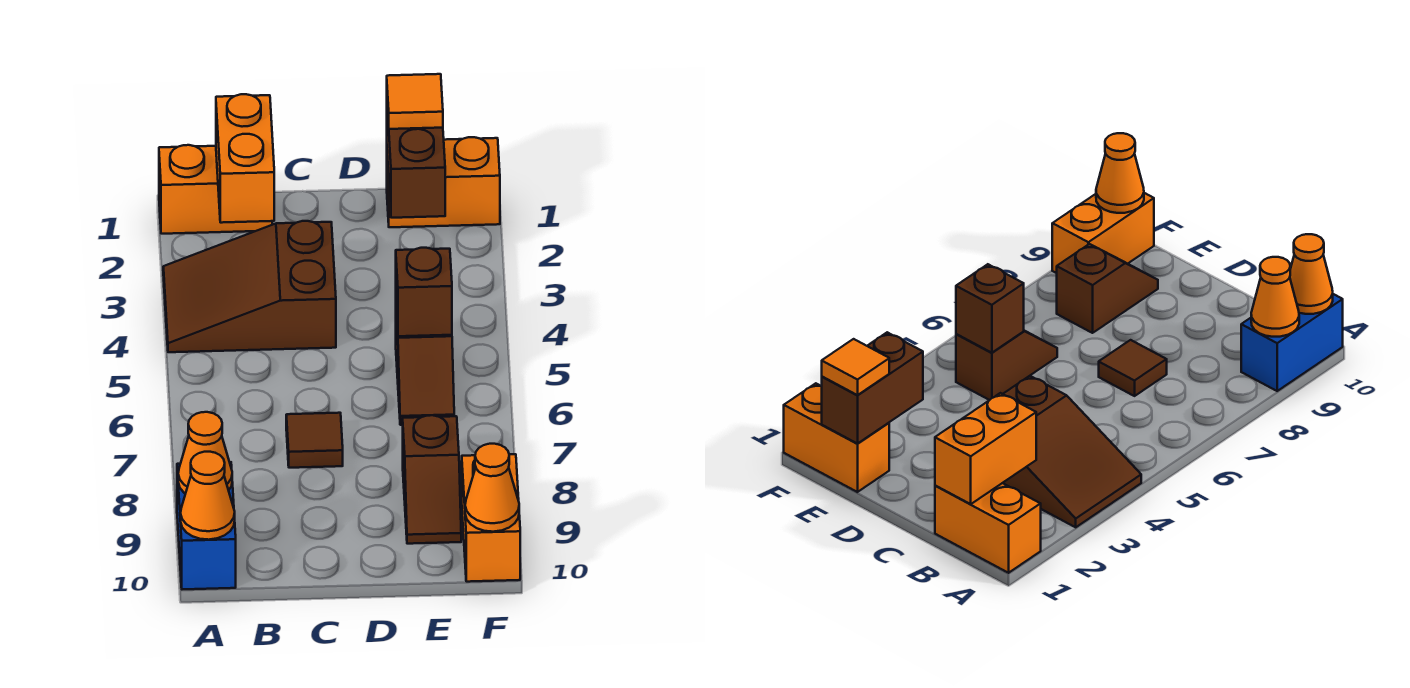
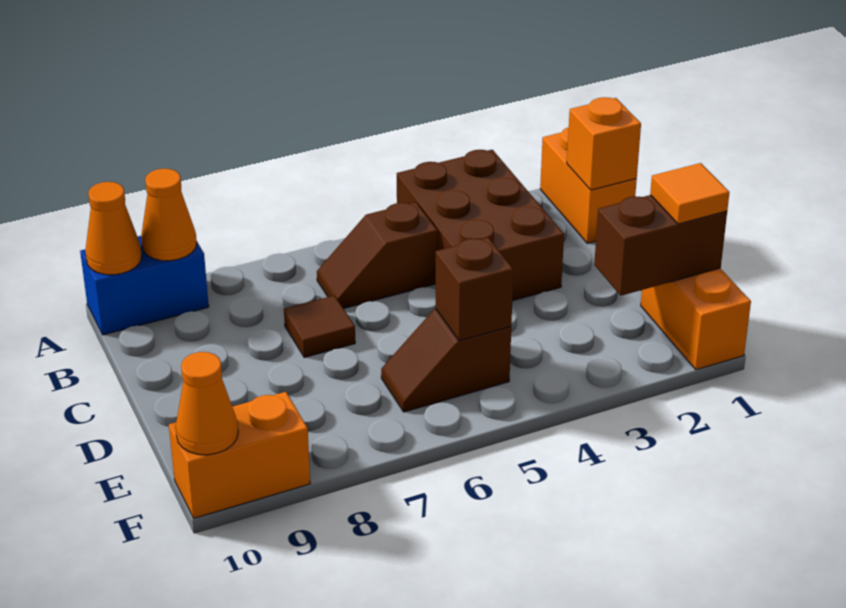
brown 2x3 slope [163,221,336,352] -> brown 2x3 brick [397,150,564,301]
orange 1x2 brick [216,94,274,223] -> orange 1x1 brick [567,97,641,190]
brown 1x2 slope [403,415,461,544] -> brown 1x2 slope moved to [317,202,437,309]

